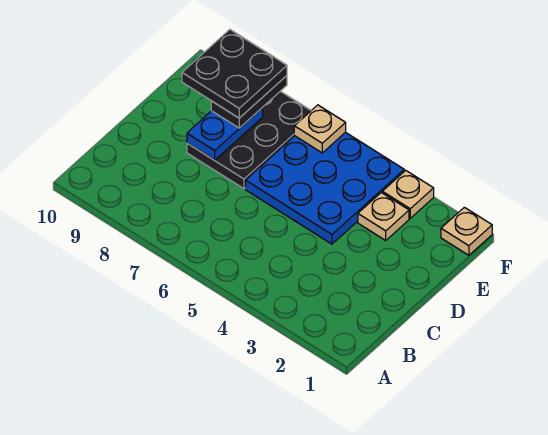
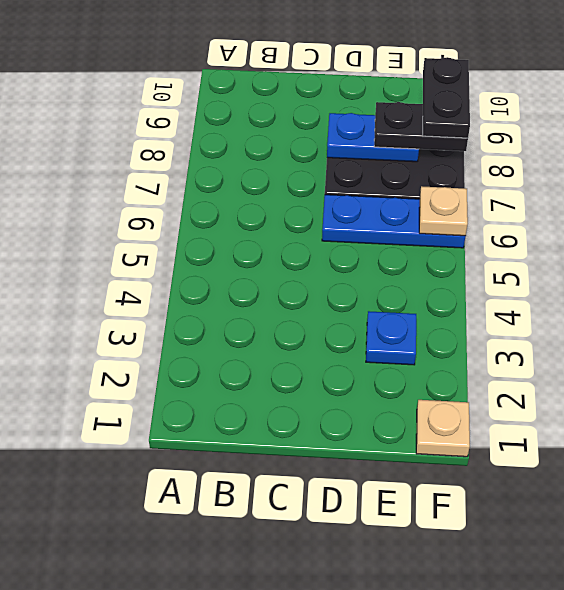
blue 3x3 plate [245,132,404,244] -> blue 1x3 plate [322,195,466,248]
tan 1x1 plate [358,193,409,240] -> blue 1x1 plate [366,311,416,365]
black 2x2 plate [182,30,287,118] -> black 1x2 plate [423,57,470,138]
tan 1x1 plate [382,170,434,218] -> none

